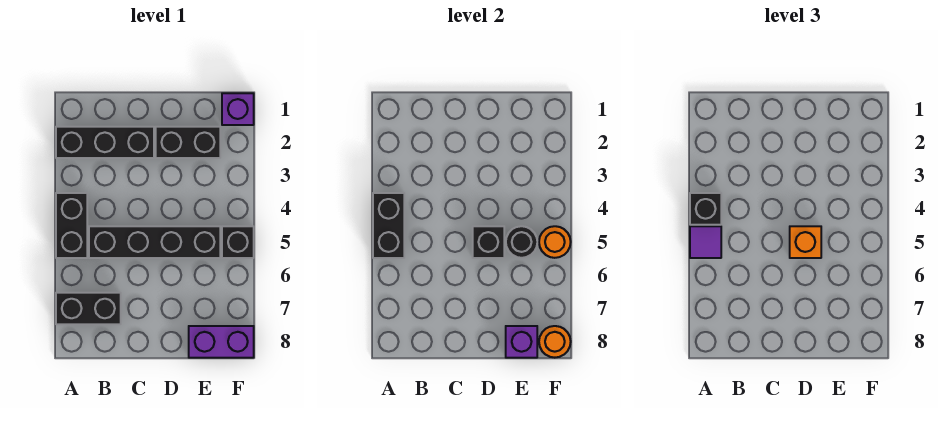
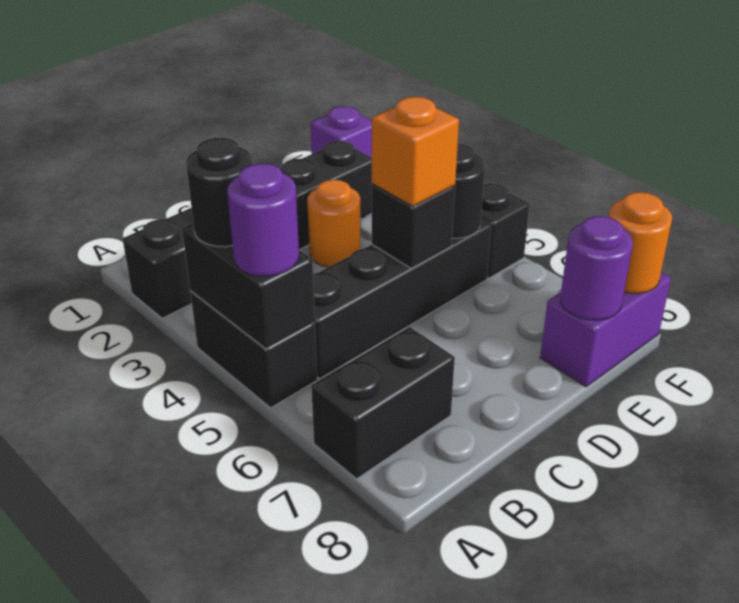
black 1x1 brick [690,193,721,225] -> black 1x1 round brick [186,138,253,247]
purple 1x1 tile [690,226,721,258] -> purple 1x1 round brick [227,163,299,276]
purple 1x1 brick [506,326,537,358] -> purple 1x1 round brick [560,216,633,320]
orange 1x1 round brick [539,226,571,258] -> orange 1x1 round brick moved to [307,180,361,267]

